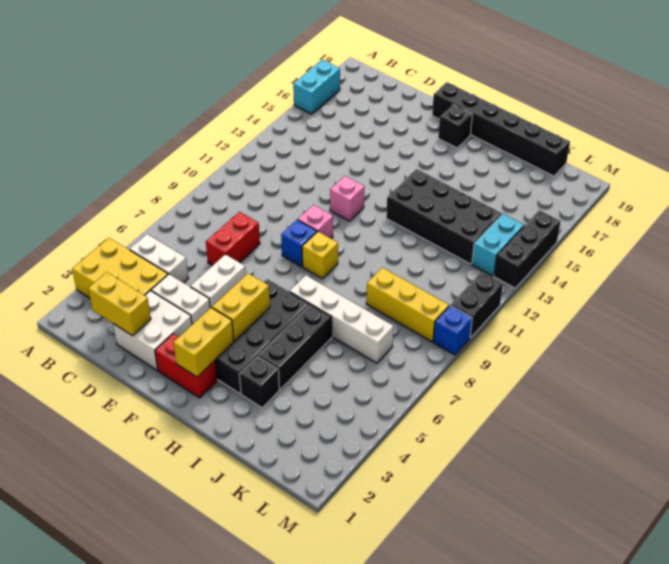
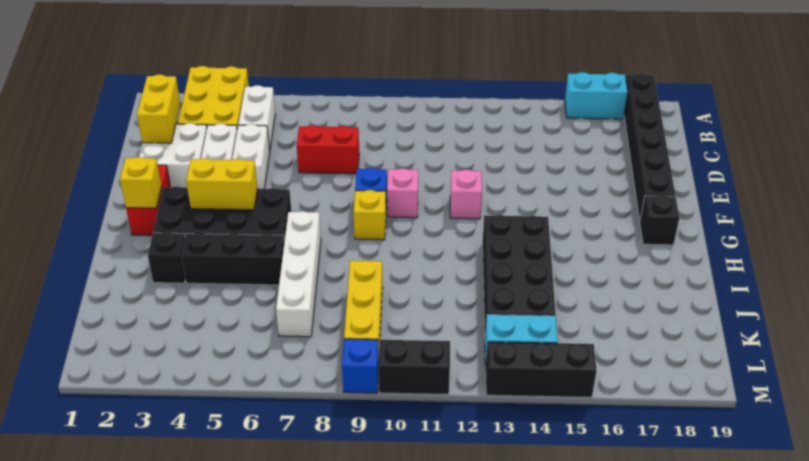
white 1x2 brick [190,254,246,308] -> white 1x2 brick turned to [232,124,270,189]
black 1x6 brick [432,82,570,176] -> black 1x6 brick moved to [624,73,675,221]
yellow 1x2 brick [173,308,234,377] -> yellow 1x1 brick [120,157,162,208]

